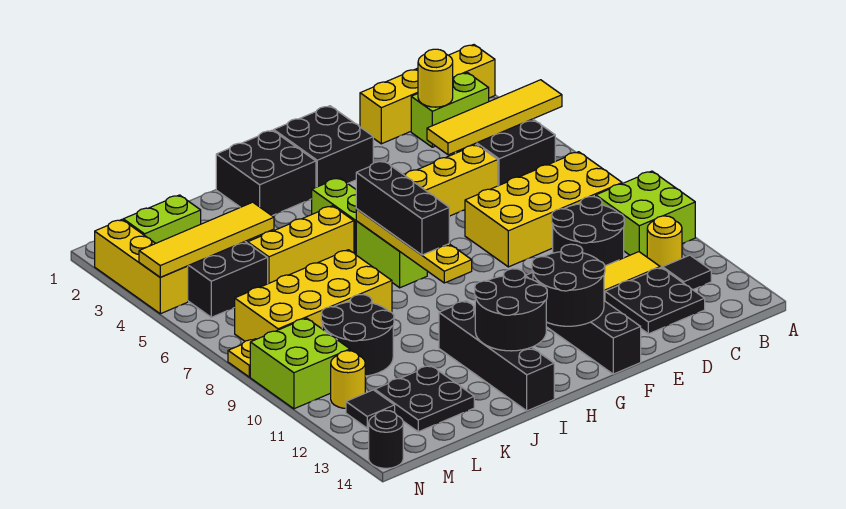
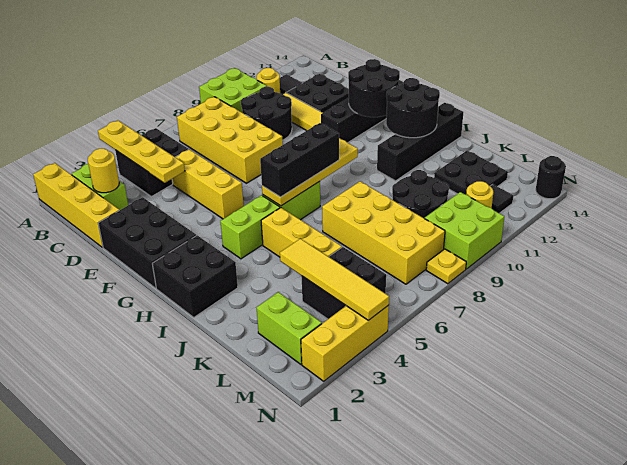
yellow 1x4 tile [427,80,562,155] -> yellow 1x4 plate [98,120,185,183]
black 2x2 brick [274,106,373,187] -> black 2x3 brick [98,197,196,288]

